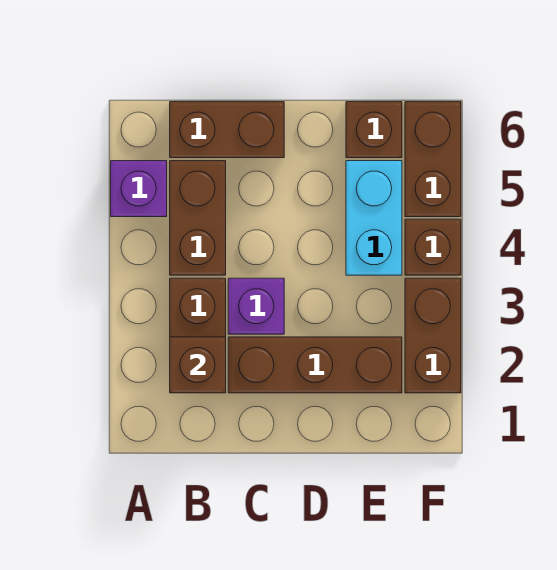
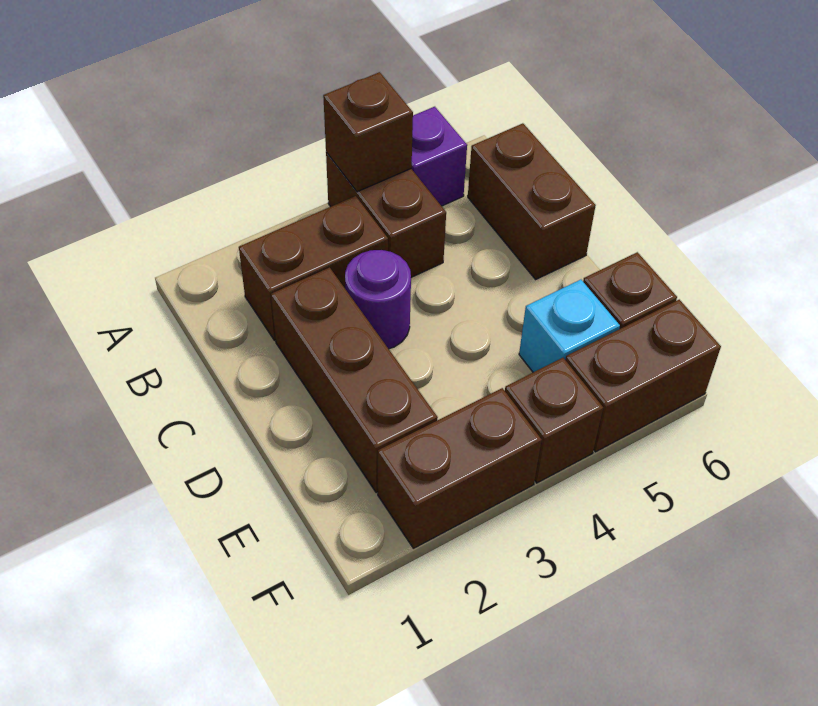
brown 1x1 brick [170,337,226,393] -> brown 1x1 brick moved to [323,72,413,192]
brown 1x2 brick [170,161,226,275] -> brown 1x2 brick turned to [326,152,446,277]
purple 1x1 brick [228,278,284,334] -> purple 1x1 round brick [345,250,411,349]
cyan 1x2 brick [346,161,402,275] -> cyan 1x1 brick [519,280,620,372]

